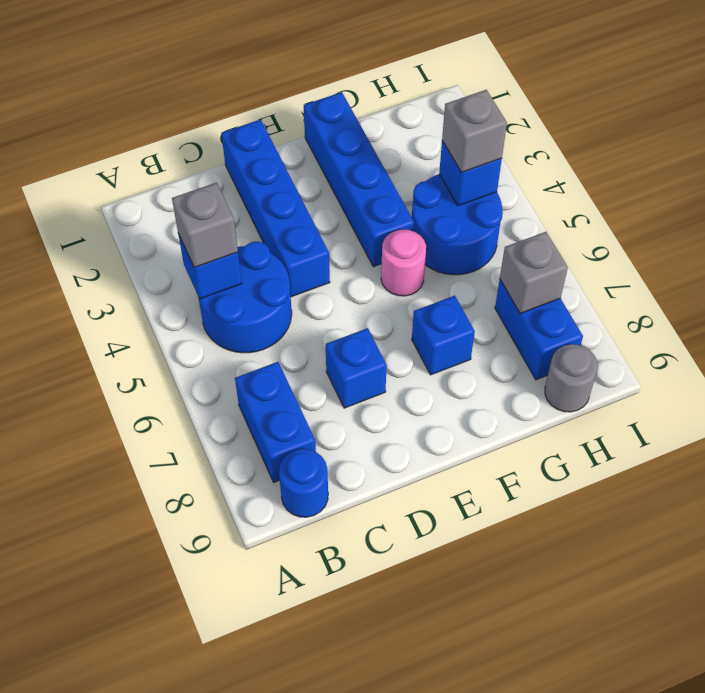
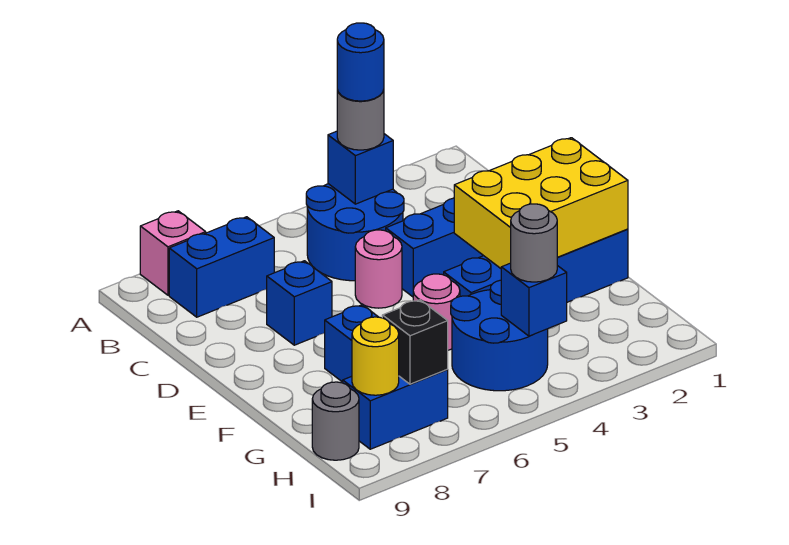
none -> pink 1x1 brick [140,211,206,295]
grey 1x1 brick [172,183,238,267] -> grey 1x1 round brick [337,90,384,150]
blue 1x1 round brick [279,449,328,517] -> blue 1x1 round brick moved to [337,23,384,101]
none -> pink 1x1 round brick [355,230,402,308]
none -> yellow 2x3 brick [454,138,628,268]
grey 1x1 brick [442,90,507,173] -> grey 1x1 round brick [511,204,557,282]
grey 1x1 brick [500,232,568,313] -> black 1x1 brick [382,300,448,384]
none -> yellow 1x1 round brick [352,317,399,395]

